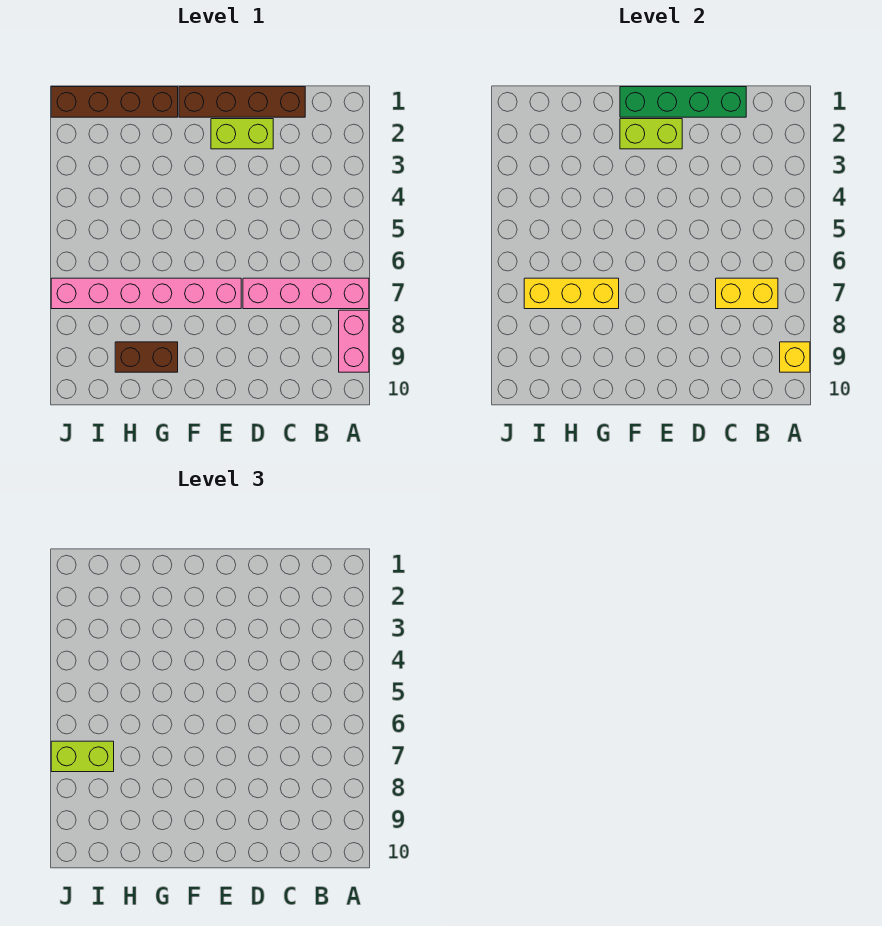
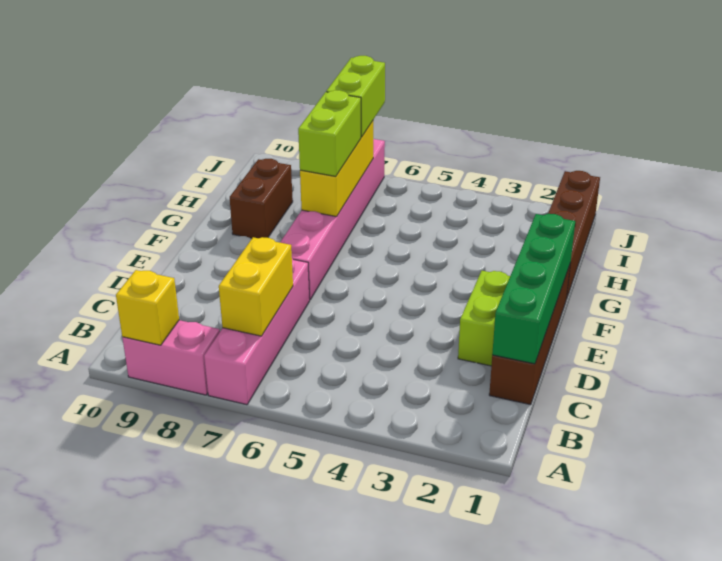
lime 1x2 brick [620,119,682,149] -> lime 1x2 brick moved to [298,90,361,176]

